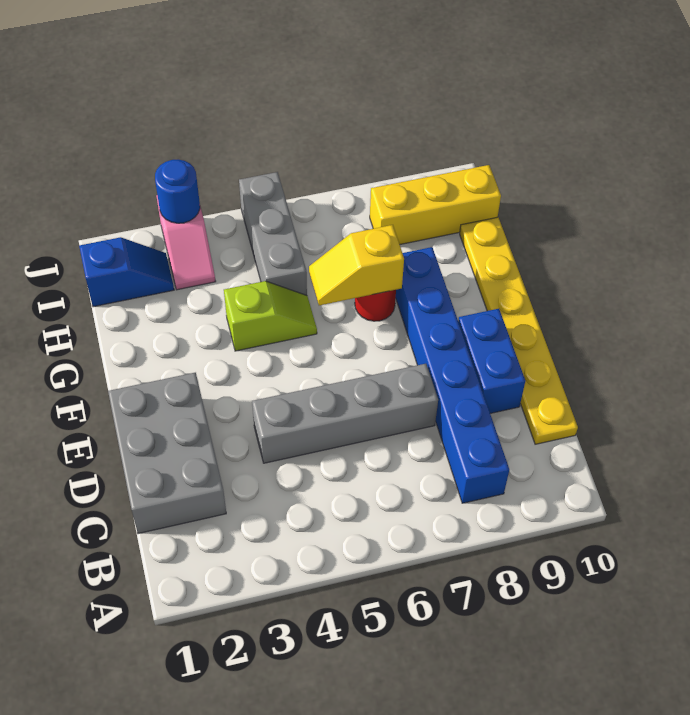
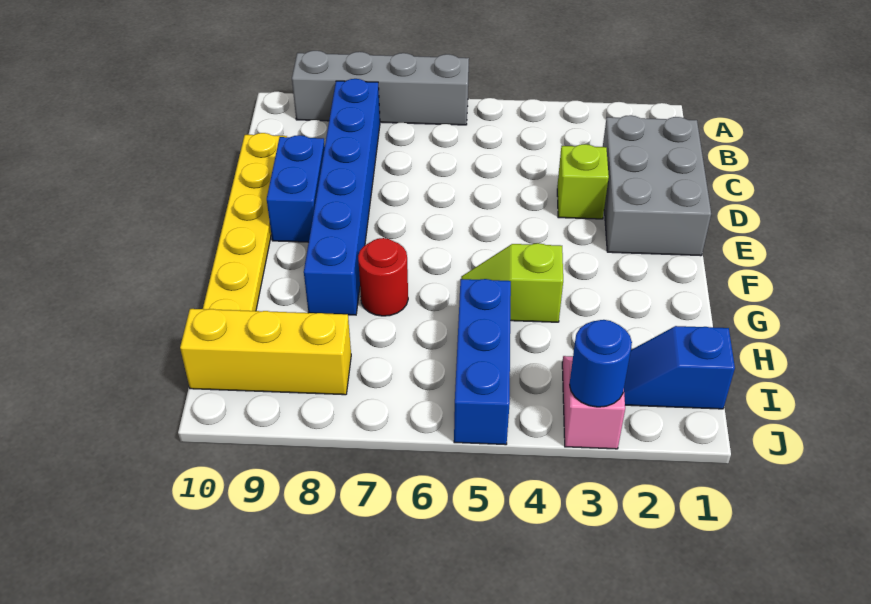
none -> lime 1x1 brick [557,144,609,219]
grey 1x4 brick [252,364,438,463] -> grey 1x4 brick moved to [292,51,469,125]
yellow 1x2 slope [309,225,404,305] -> none
grey 1x3 brick [239,172,307,295] -> blue 1x3 brick [454,279,511,445]

